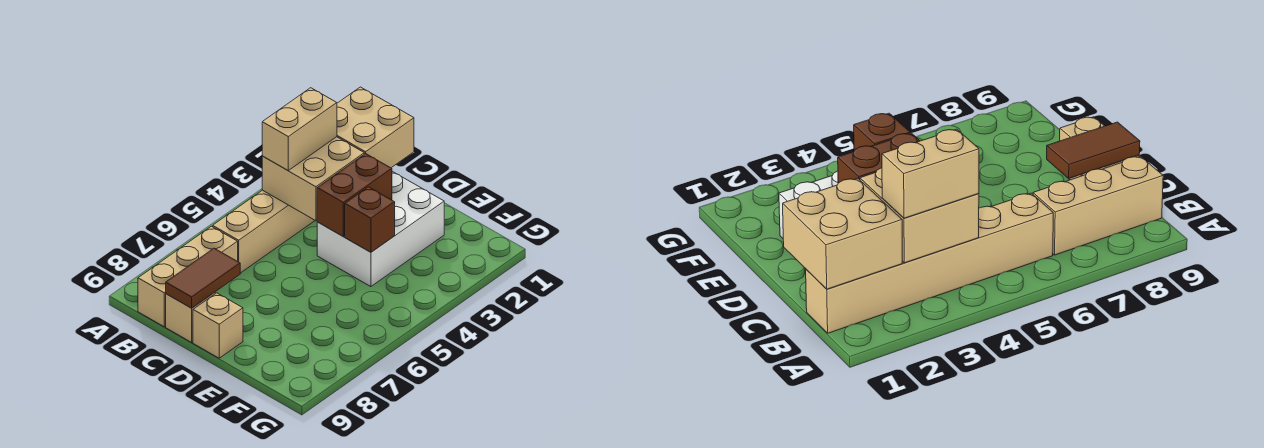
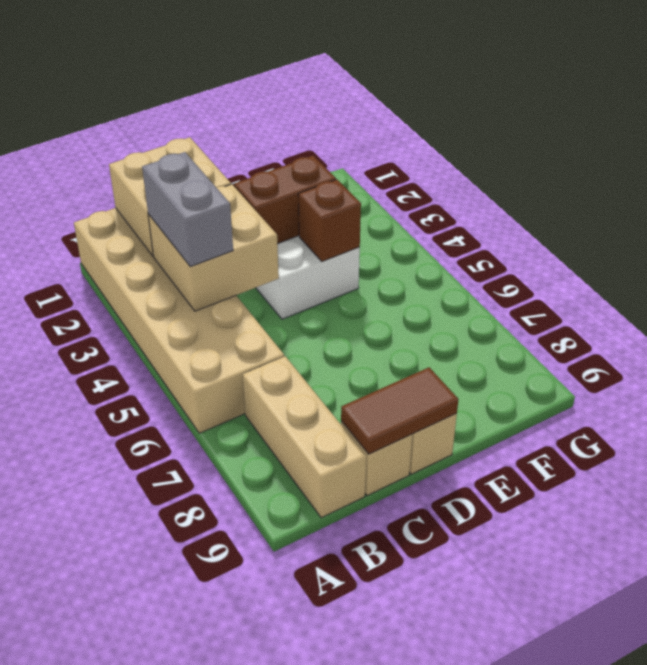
tan 1x6 brick [213,190,315,273] -> tan 2x6 brick [74,208,284,433]
tan 1x2 brick [262,88,337,170] -> grey 1x2 brick [142,152,233,267]
brown 1x2 tile [166,248,240,308] -> brown 1x2 tile turned to [341,367,458,454]
brown 1x2 brick [317,154,392,236] -> brown 1x2 brick turned to [234,156,336,244]

